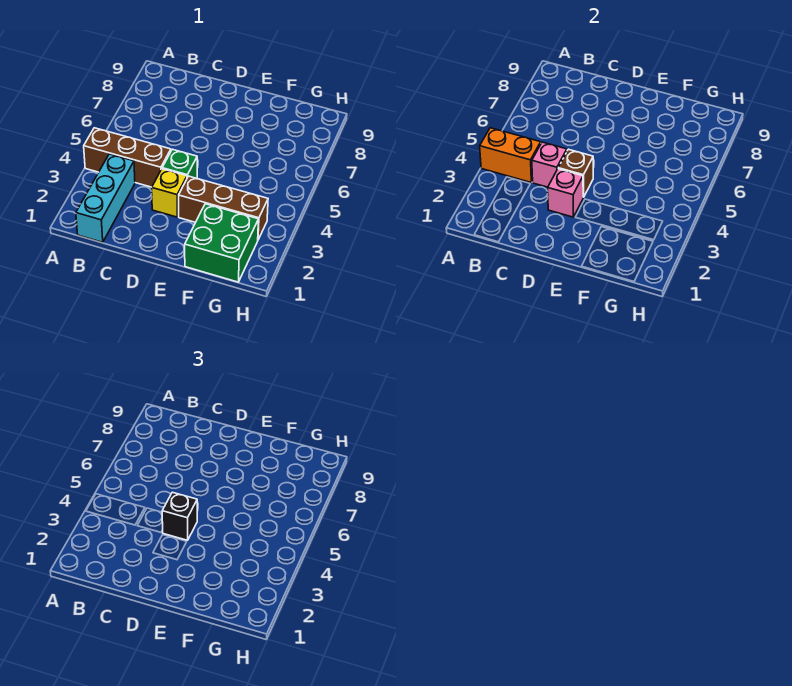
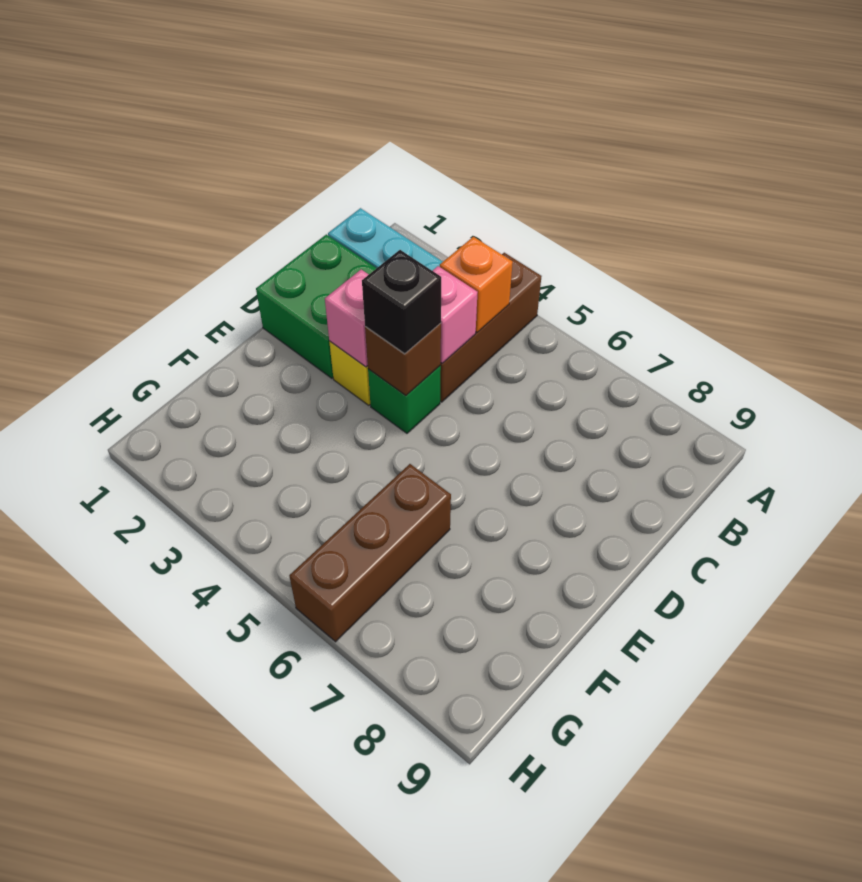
orange 1x2 brick [480,128,541,182] -> orange 1x1 brick [440,237,513,332]
brown 1x3 brick [179,176,268,239] -> brown 1x3 brick moved to [289,464,451,642]
green 2x2 brick [185,204,259,282] -> green 2x2 brick moved to [256,234,376,378]

